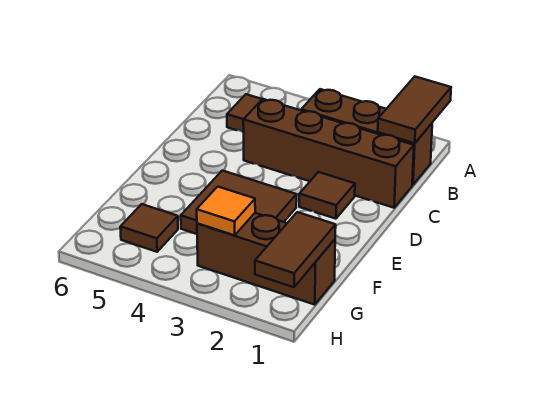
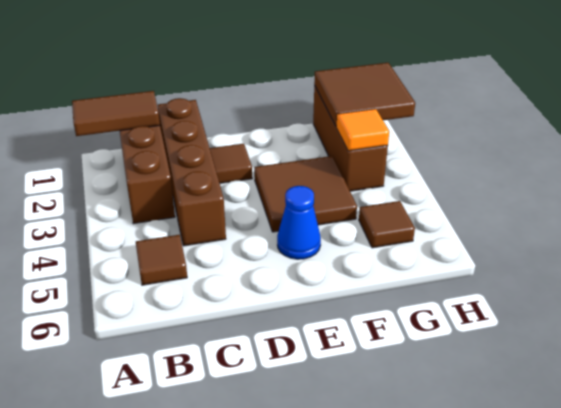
none -> blue 1x1 cone [277,186,321,259]
brown 1x2 tile [255,212,336,287] -> brown 2x2 tile [314,63,415,126]

